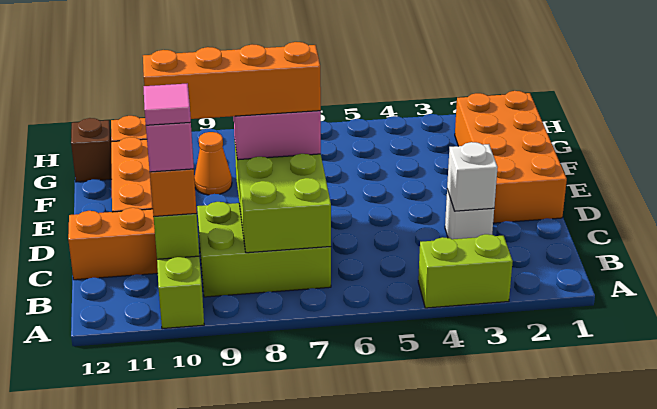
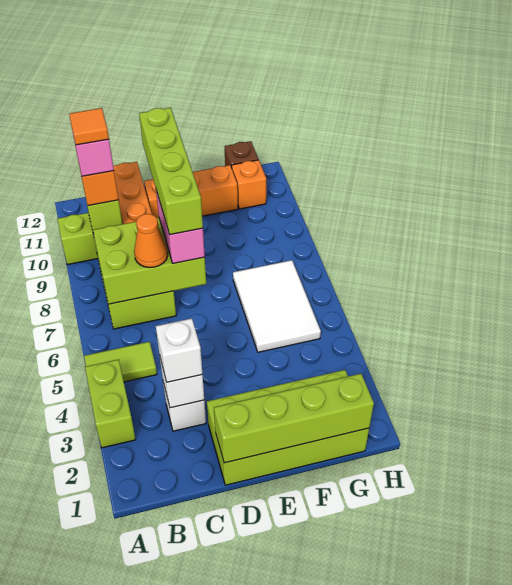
none -> lime 1x2 tile [84,342,157,382]
pink 1x1 tile [144,83,191,125] -> orange 1x1 tile [69,108,109,145]
none -> white 1x1 brick [156,318,202,382]
orange 2x4 brick [455,91,567,223] -> lime 2x4 brick [207,370,369,485]
none -> lime 1x4 brick [214,374,374,463]
orange 1x4 brick [143,42,321,119] -> lime 1x4 brick [139,108,203,235]
none -> white 2x3 tile [233,260,321,352]
orange 1x1 cone [194,132,232,195] -> orange 1x1 cone moved to [134,214,168,268]

